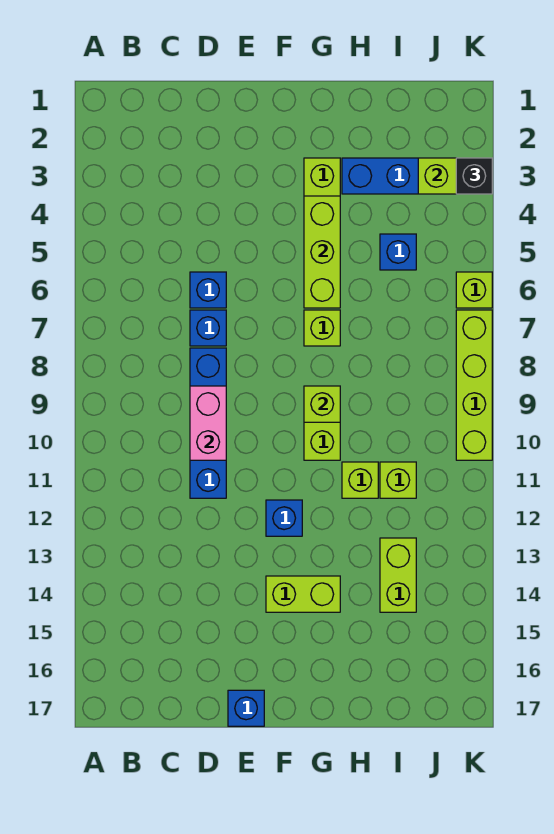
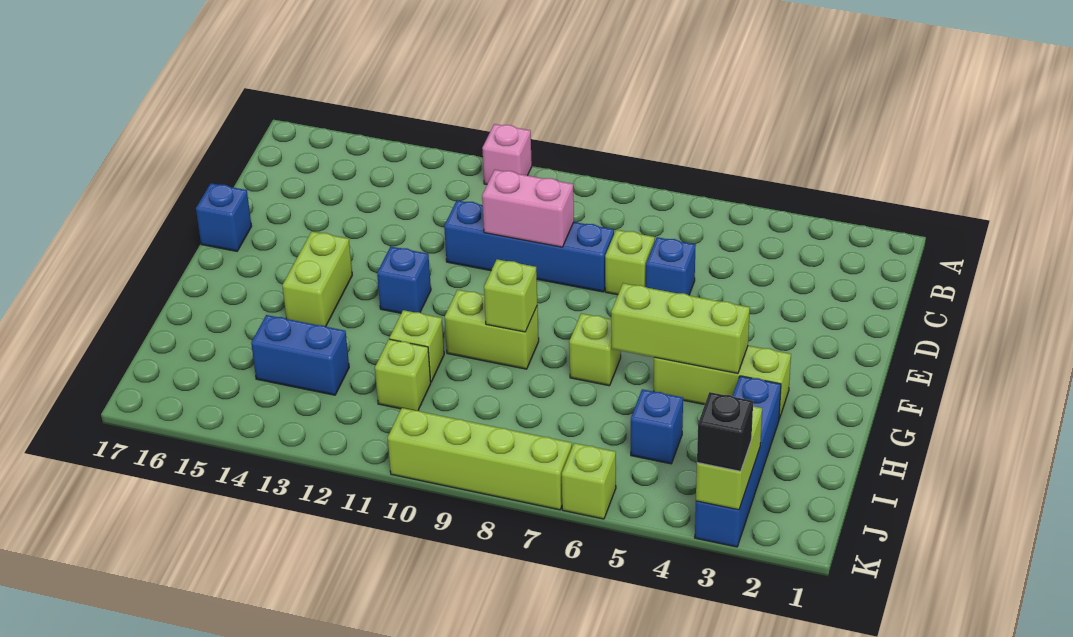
none -> pink 1x1 brick [482,124,532,184]
blue 1x1 brick [190,310,226,346] -> lime 1x1 brick [605,230,655,295]
lime 1x2 brick [380,538,416,612] -> blue 1x2 brick [251,315,349,395]

